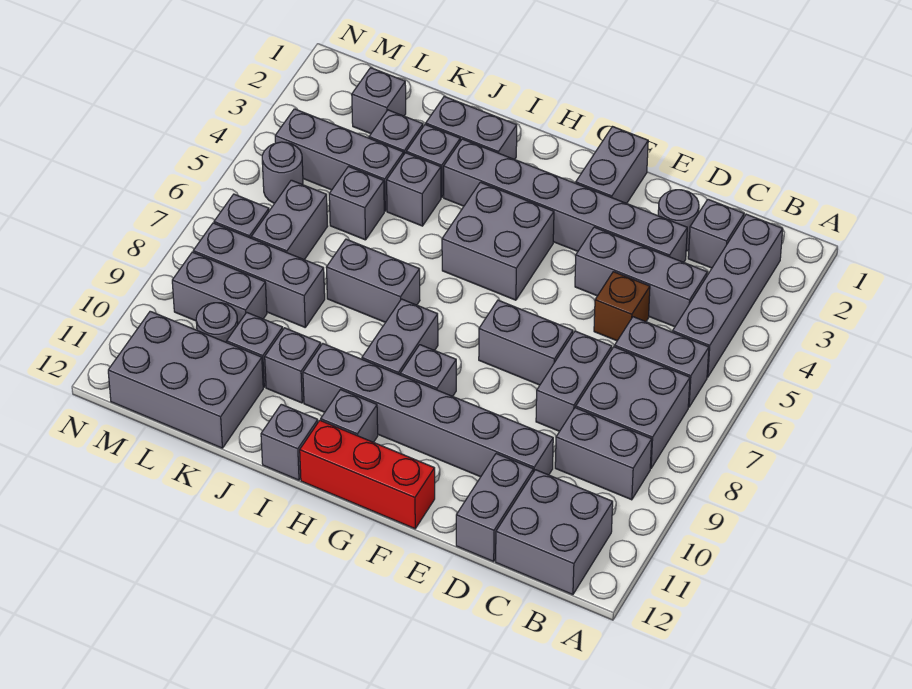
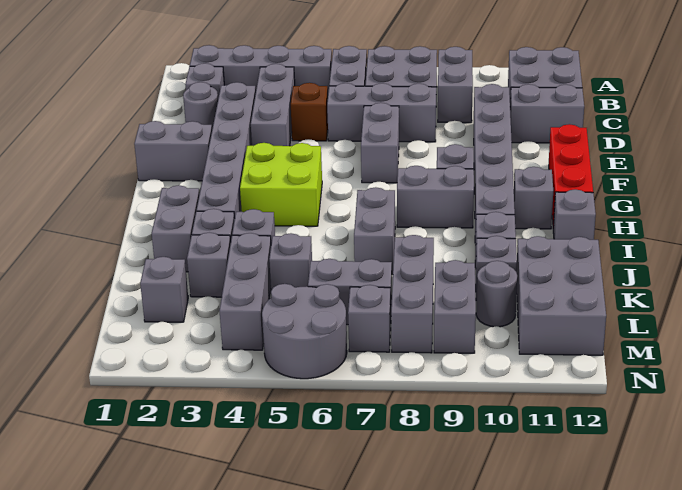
grey 1x2 brick [536,331,612,431] -> grey 1x3 brick [327,83,436,142]
grey 2x2 brick [442,182,554,300] -> lime 2x2 brick [240,143,322,226]
grey 1x1 round brick [262,142,303,203] -> grey 2x2 round brick [262,284,347,379]

